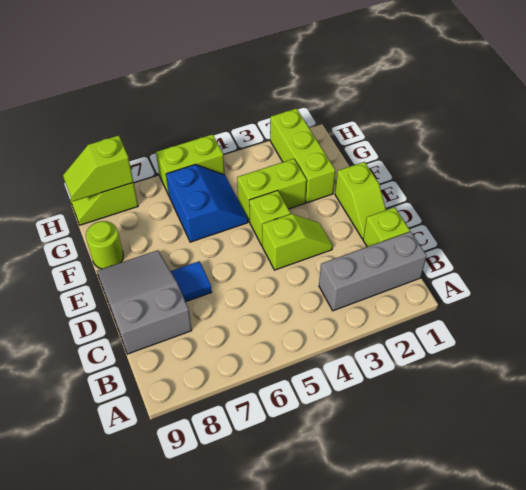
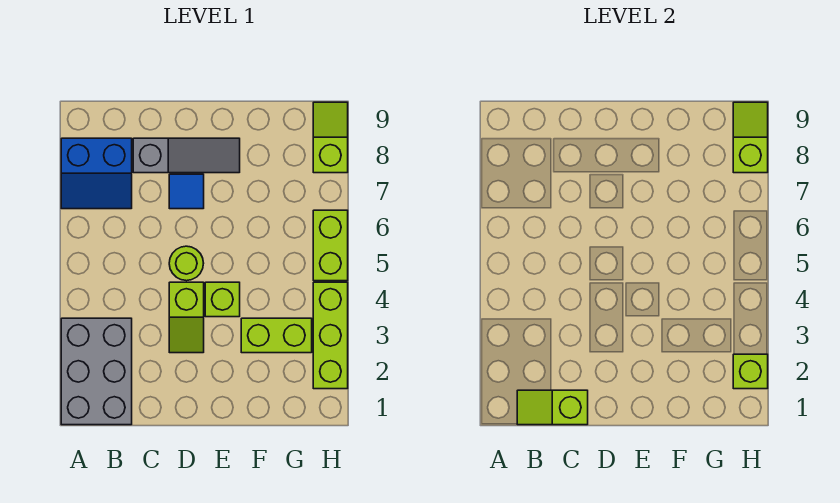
grey 1x3 brick [319,232,427,311] -> grey 2x3 brick [61,318,132,425]
lime 1x1 brick [363,207,410,247] -> lime 1x1 brick moved to [733,354,768,389]
grey 2x3 slope [97,250,192,354] -> grey 1x3 slope [133,138,240,173]
lime 1x2 slope [335,162,386,239] -> lime 1x2 slope moved to [517,390,588,425]
lime 1x3 brick [270,109,335,203] -> lime 1x3 brick turned to [313,282,348,389]
lime 1x2 brick [237,159,307,222] -> lime 1x2 brick turned to [241,318,312,353]
blue 2x2 slope [166,165,248,242] -> blue 2x2 slope moved to [61,138,132,209]
lime 1x1 round brick [86,221,123,269] -> lime 1x1 round brick moved to [169,246,204,281]

